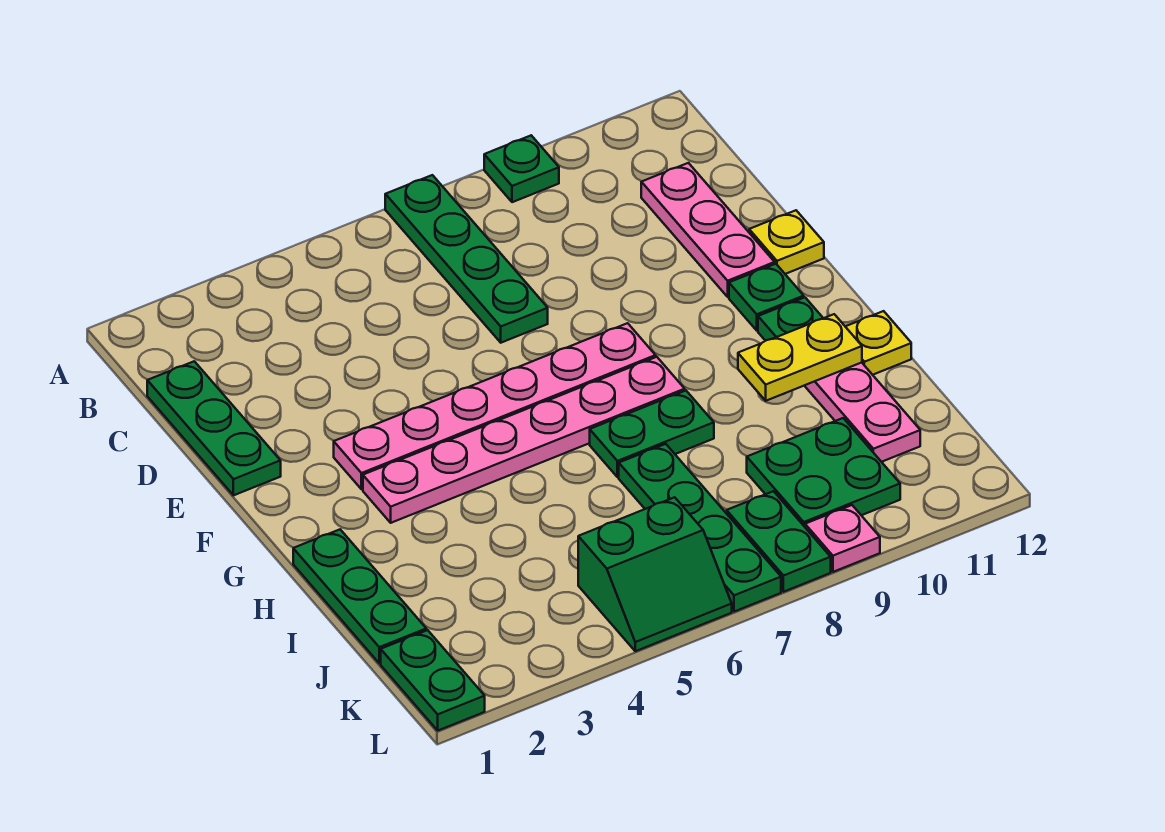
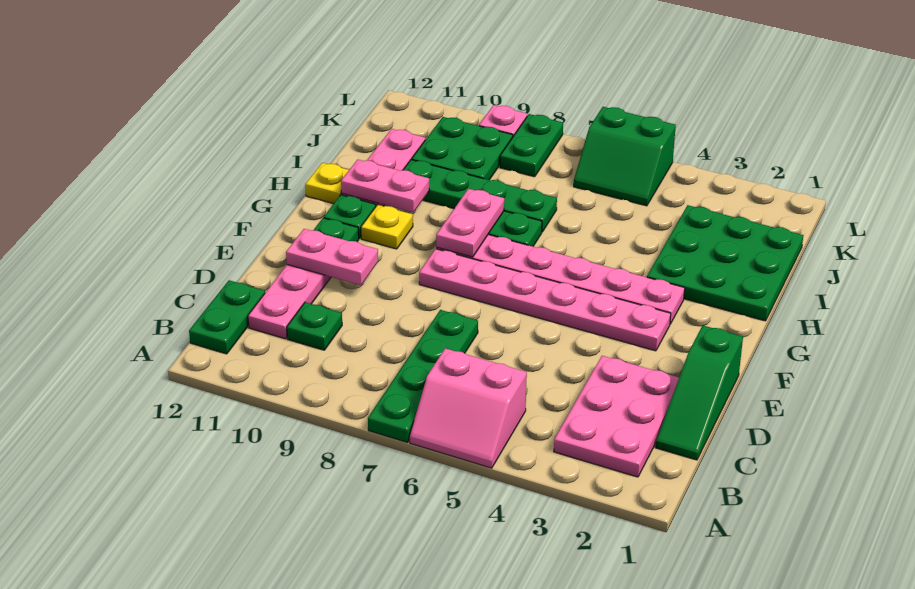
none -> pink 2x2 slope [409,348,527,468]
green 1x1 plate [484,135,559,202] -> green 1x1 plate moved to [287,302,342,350]
none -> pink 2x3 plate [554,356,679,477]
green 1x3 plate [147,361,281,495] -> green 1x3 slope [656,326,743,460]
none -> pink 1x2 plate [286,229,378,285]
yellow 1x1 plate [749,210,824,274] -> yellow 1x1 plate moved to [361,205,413,249]
none -> pink 1x2 plate [436,189,504,257]
green 1x3 plate [293,530,426,663] -> green 3x3 plate [647,205,803,321]
yellow 1x2 plate [738,314,862,401] -> pink 1x2 plate [341,159,429,213]
green 1x4 plate [619,444,781,612] -> green 1x4 plate turned to [403,160,557,232]
green 1x2 plate [381,630,485,730] -> green 1x2 plate moved to [189,280,265,354]
green 2x2 slope [578,497,732,651] -> green 2x2 slope turned to [574,107,676,206]

